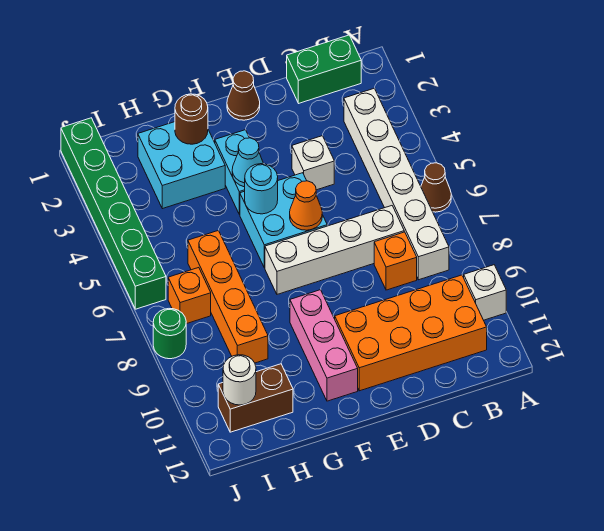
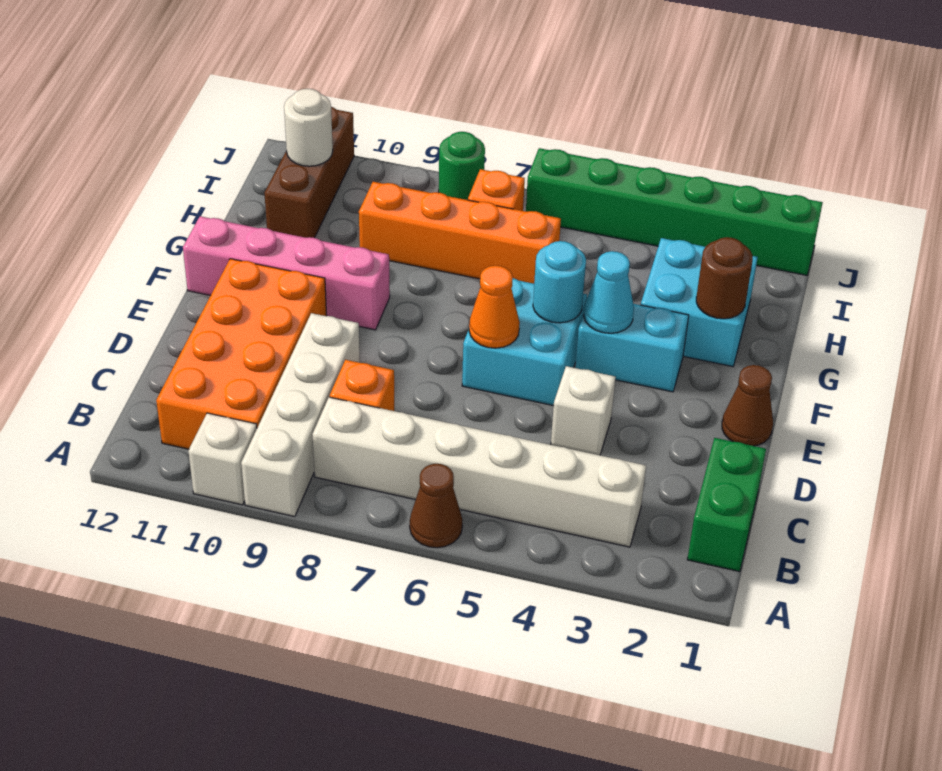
white 1x4 brick [265,206,404,294] -> white 1x4 brick moved to [241,313,360,517]
pink 1x3 brick [290,290,358,401] -> pink 1x4 brick [183,216,390,330]
brown 1x2 brick [218,364,293,432] -> brown 1x3 brick [265,107,354,238]

